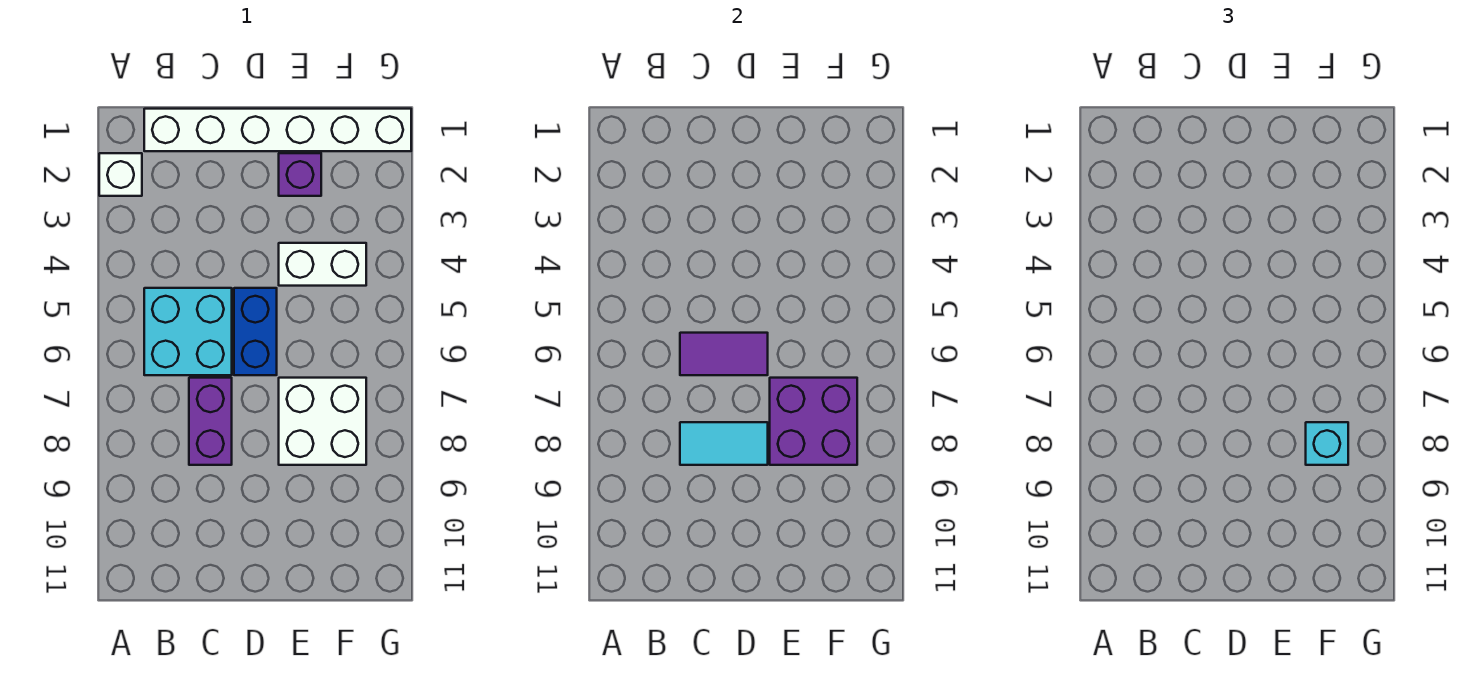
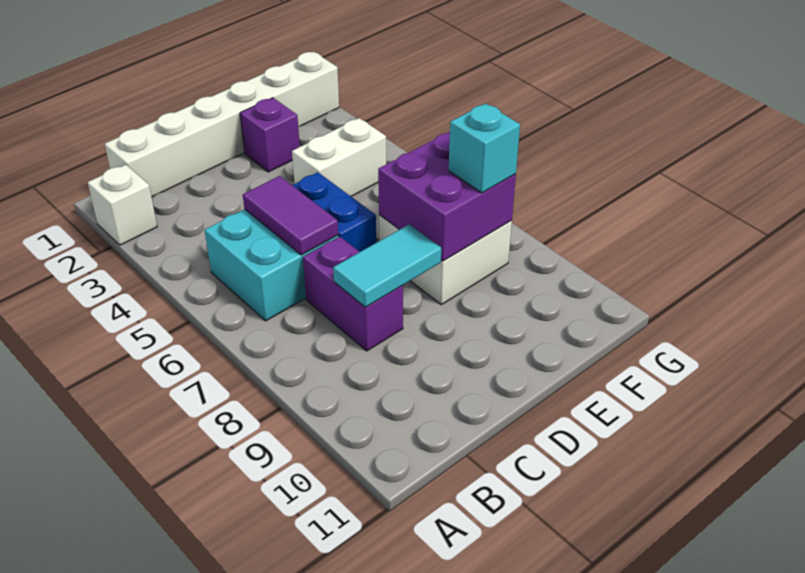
purple 1x2 tile [680,333,768,375] -> purple 1x2 tile turned to [243,176,338,255]

